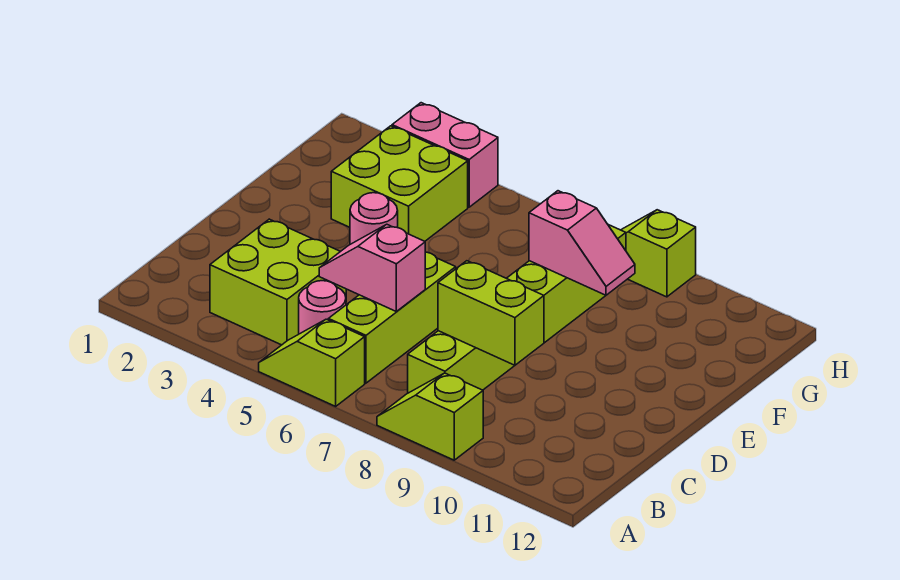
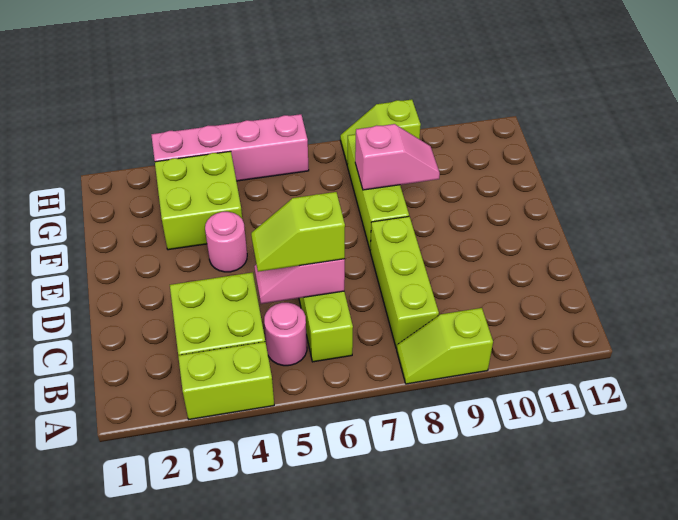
lime 1x2 slope [259,319,365,406] -> lime 1x2 slope moved to [251,192,345,272]
lime 1x2 brick [438,261,544,365] -> lime 1x2 brick moved to [178,342,274,419]
pink 1x2 brick [392,103,498,207] -> pink 1x4 brick [151,114,309,181]

